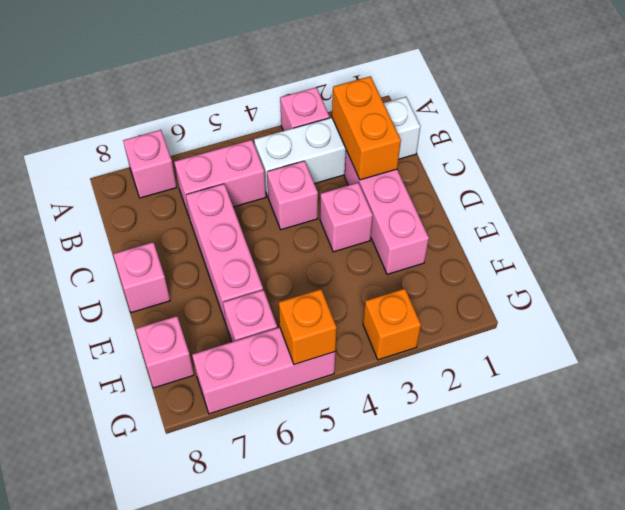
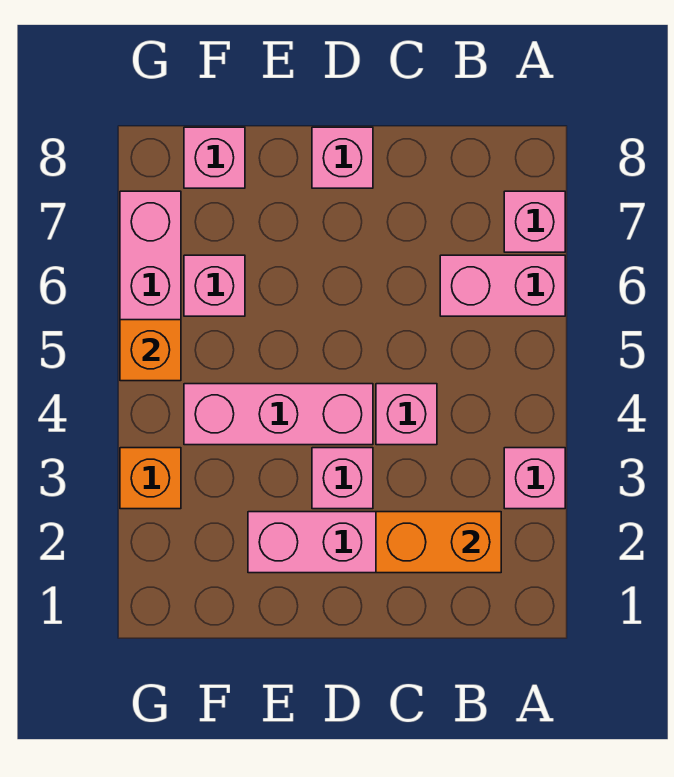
white 1x4 brick [254,97,421,196] -> none
pink 1x2 brick [174,140,266,218] -> pink 1x2 brick turned to [440,255,565,316]
pink 1x3 brick [186,184,263,323] -> pink 1x3 brick moved to [184,384,373,445]

